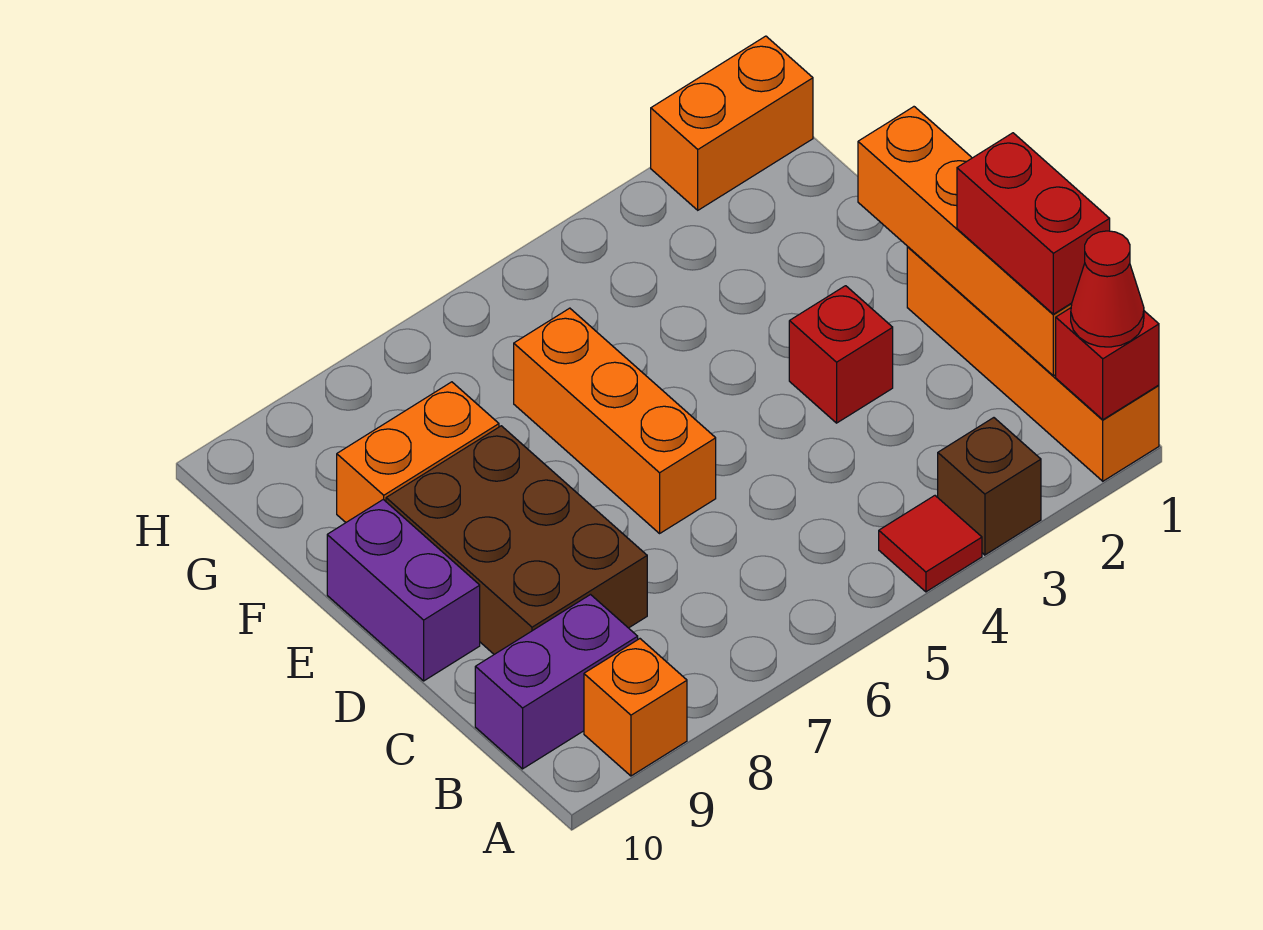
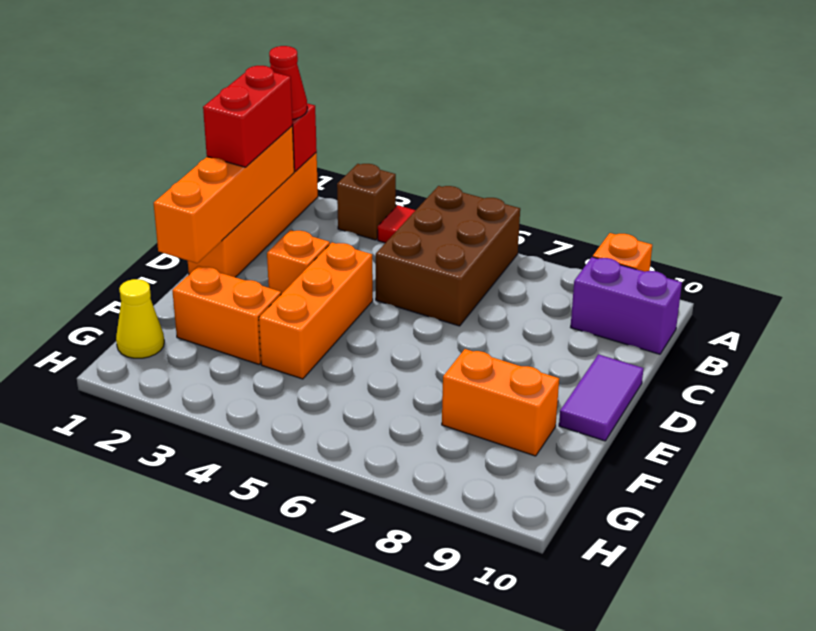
brown 2x3 brick [386,426,647,654] -> brown 2x3 brick moved to [376,186,520,326]
red 1x1 brick [789,286,893,423] -> orange 1x1 brick [267,230,330,294]
orange 1x3 brick [514,308,716,533] -> orange 1x3 brick moved to [259,243,373,379]
purple 1x2 brick [327,499,480,681] -> purple 1x2 tile [559,354,644,441]
none -> yellow 1x1 cone [116,279,164,358]
orange 1x2 brick [651,36,813,210] -> orange 1x2 brick moved to [172,266,281,364]

